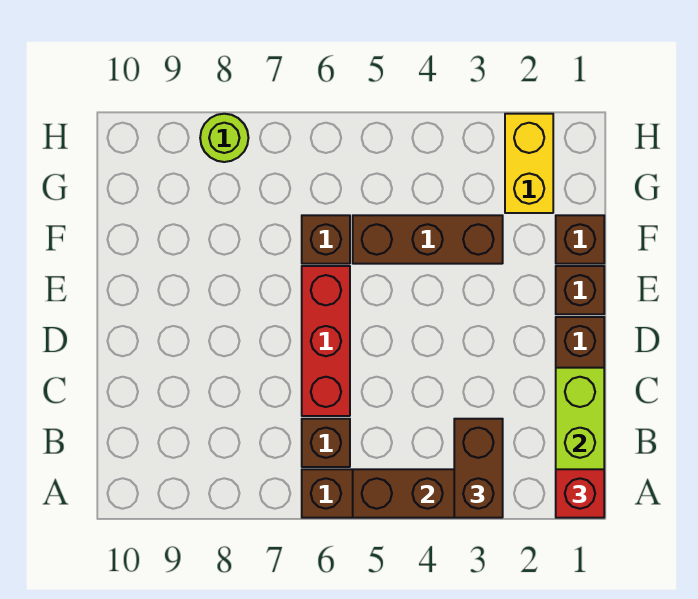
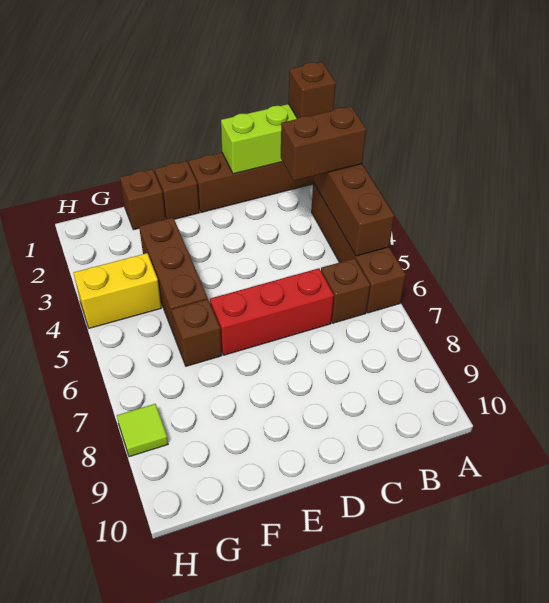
red 1x1 brick [556,469,604,518] -> brown 1x1 brick [288,62,336,118]
yellow 1x2 brick [505,114,553,213] -> yellow 1x2 brick moved to [74,253,161,328]
lime 1x1 round brick [200,114,248,162] -> lime 1x1 tile [117,404,168,457]

